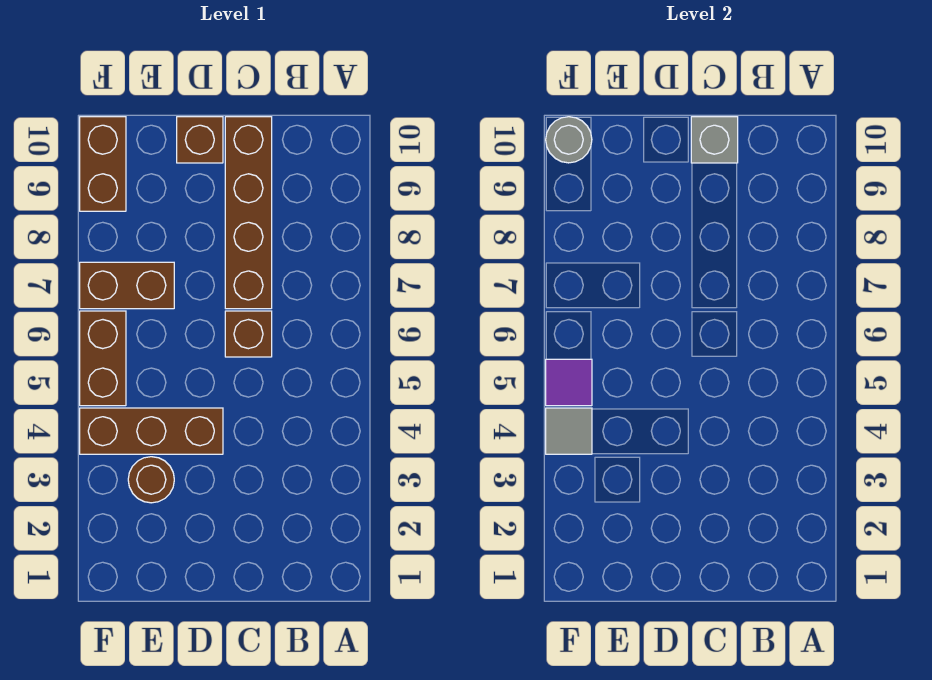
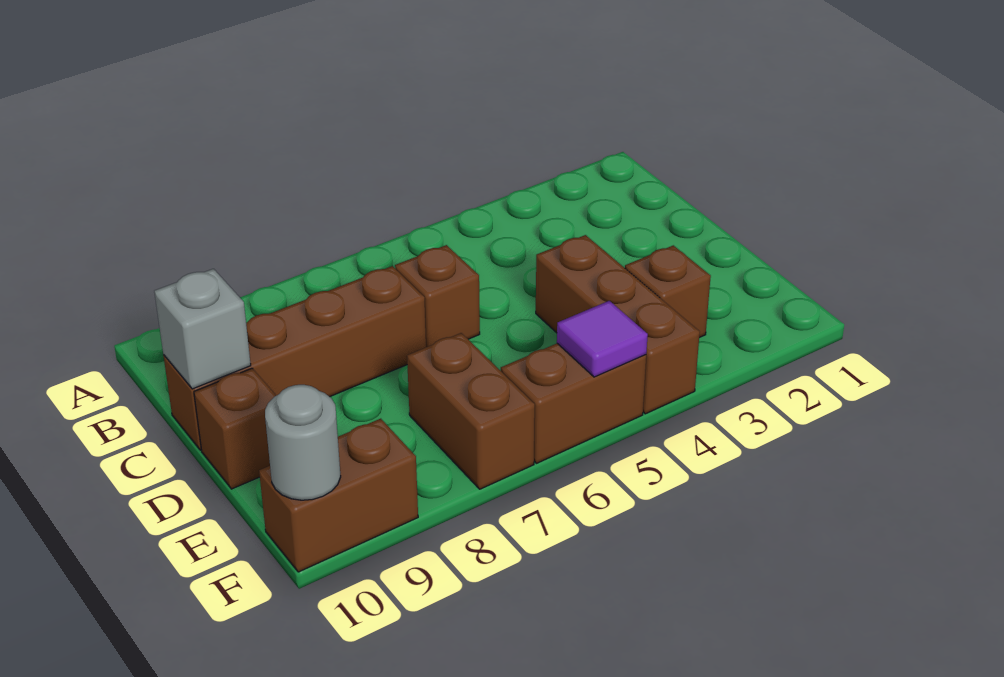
brown 1x1 round brick [128,457,174,503] -> brown 1x1 brick [625,245,711,338]
grey 1x1 tile [546,408,592,454] -> none

